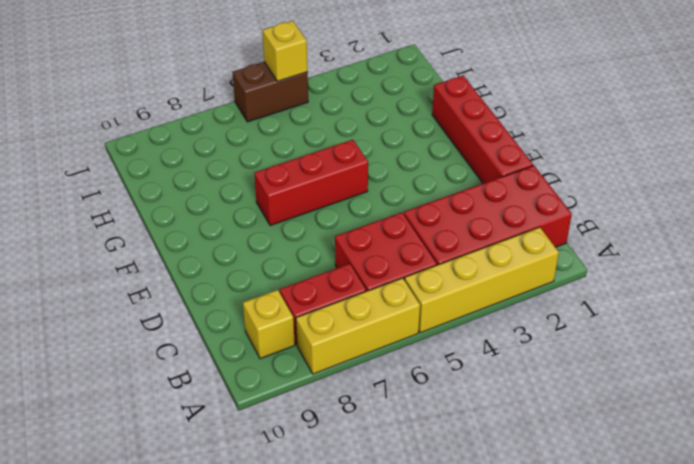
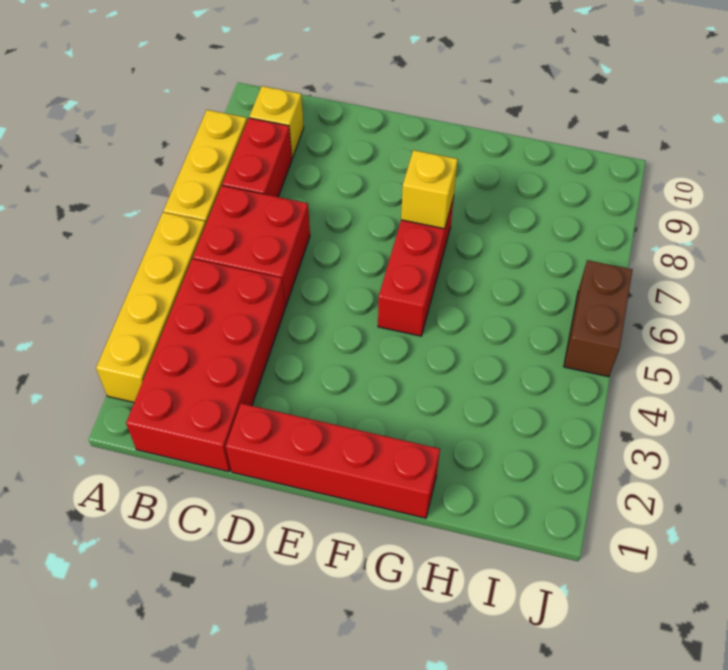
yellow 1x1 brick [262,21,308,81] -> yellow 1x1 brick moved to [401,150,458,229]

